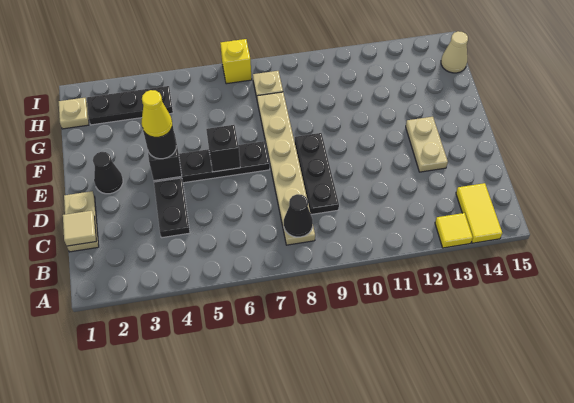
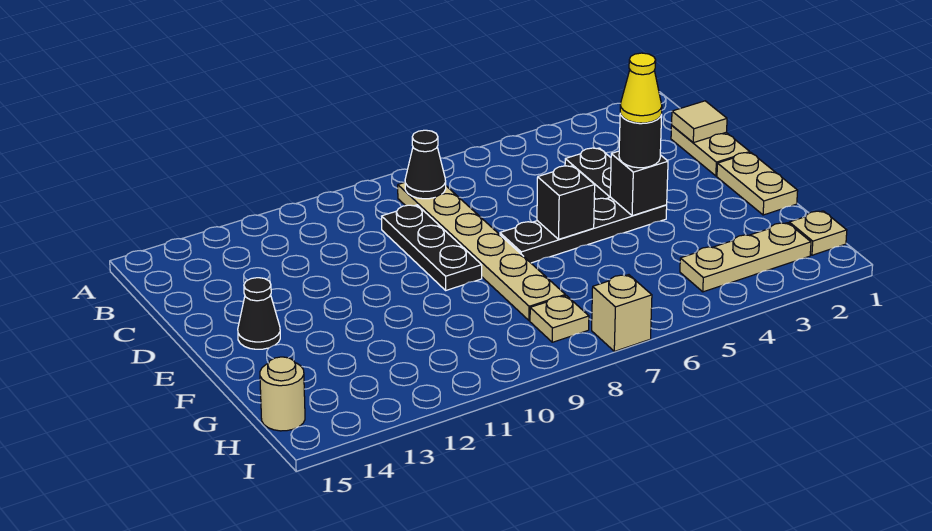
yellow 1x1 tile [435,213,473,248] -> none
yellow 1x2 tile [456,183,502,243] -> none
tan 1x2 plate [406,117,448,172] -> tan 1x2 plate moved to [717,153,798,215]
black 1x1 cone [93,152,123,194] -> black 1x1 cone moved to [238,278,280,349]
black 1x3 plate [87,86,173,125] -> tan 1x3 plate [680,223,811,292]
tan 1x1 cone [441,31,468,73] -> tan 1x1 round brick [260,357,305,431]
yellow 1x1 brick [220,39,252,84] -> tan 1x1 brick [592,275,652,351]

